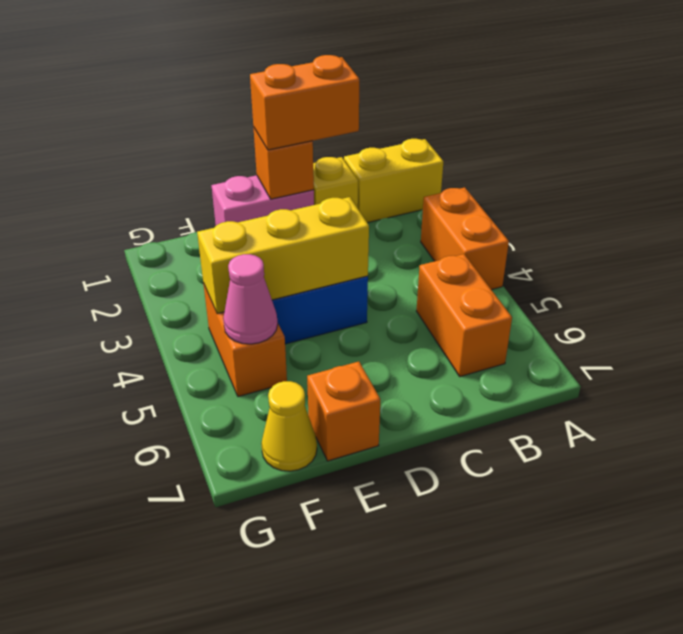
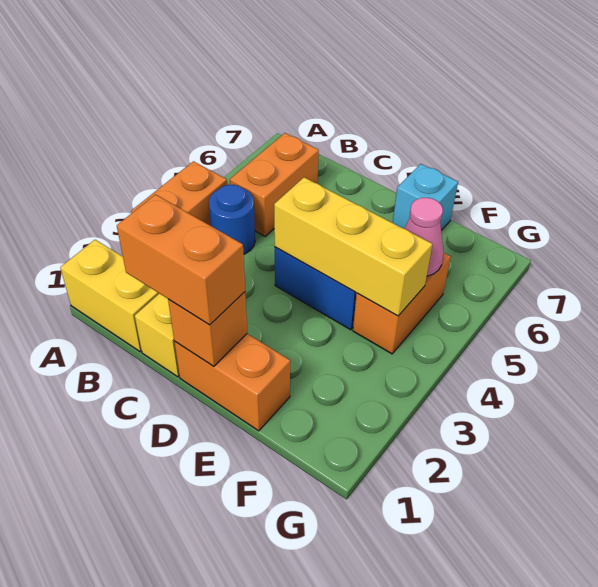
none -> blue 1x1 round brick [209,185,255,254]
pink 1x2 brick [211,175,314,225] -> orange 1x2 brick [174,334,290,431]
orange 1x1 brick [307,362,380,461] -> cyan 1x1 brick [393,164,458,230]
yellow 1x1 cone [261,381,317,471] -> none

